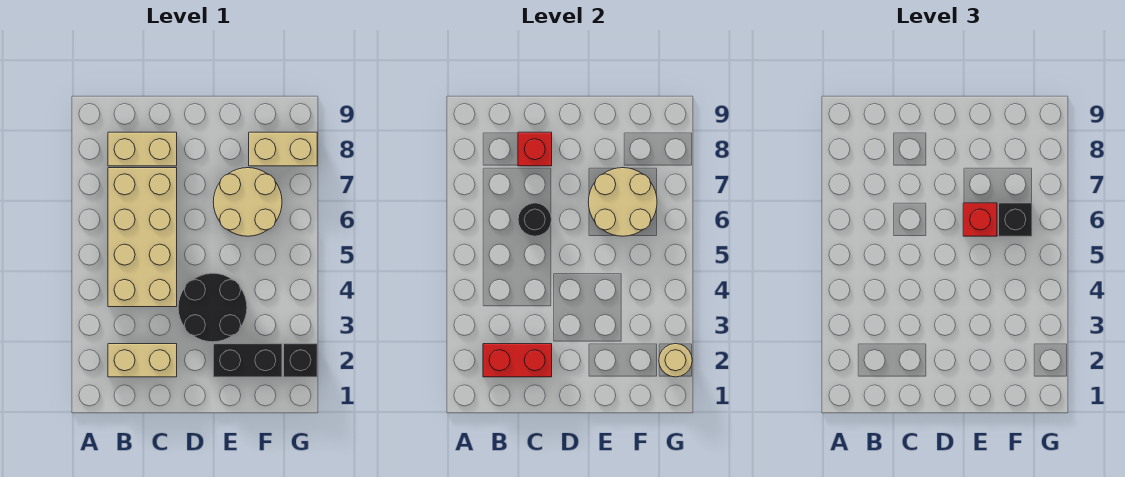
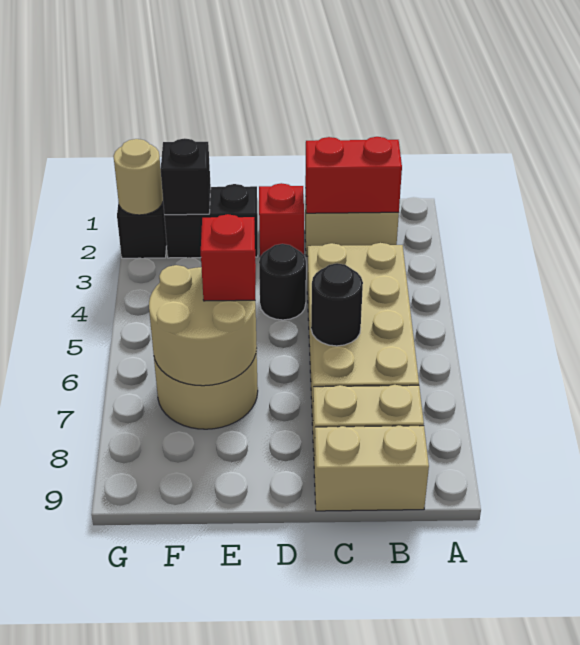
red 1x1 brick [518,132,552,166] -> red 1x1 brick moved to [259,183,304,257]
black 2x2 round brick [178,273,247,342] -> black 1x1 round brick [259,244,306,320]
black 1x1 brick [999,203,1032,236] -> black 1x1 brick moved to [161,138,211,215]
tan 1x2 brick [249,132,317,166] -> tan 1x2 brick moved to [314,426,429,511]

